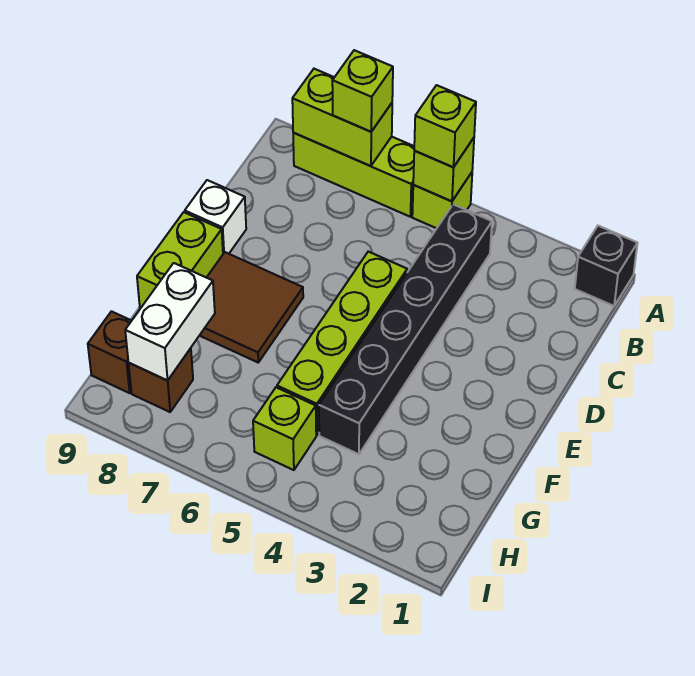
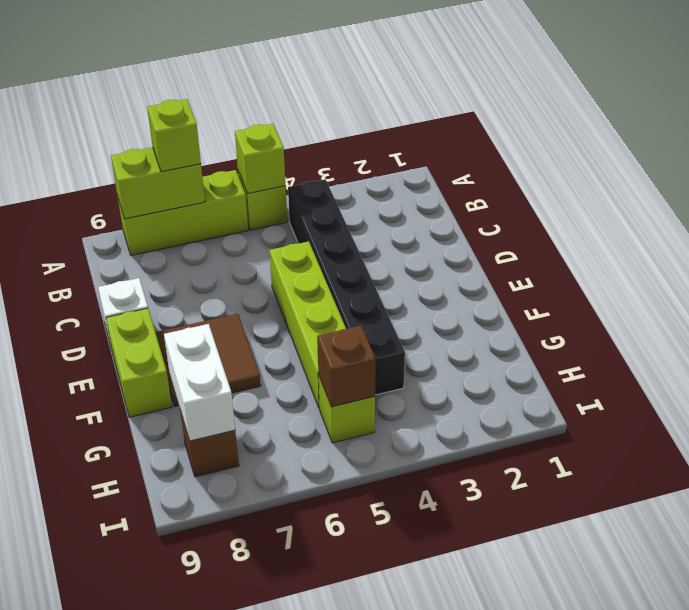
black 1x1 brick [575,226,637,306] -> none
lime 1x1 brick [414,85,476,167] -> none
brown 1x1 brick [88,311,131,393] -> brown 1x1 brick moved to [317,326,376,407]

